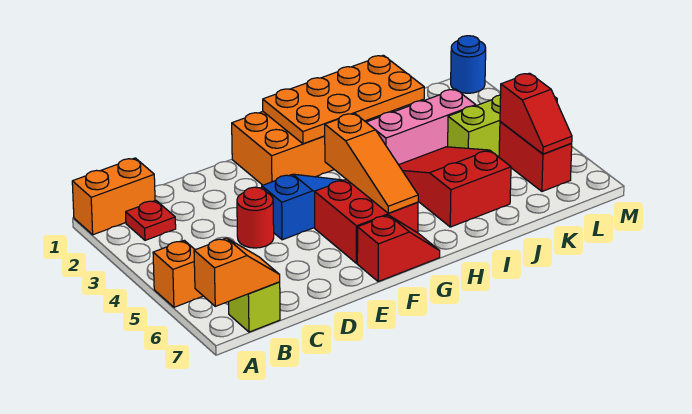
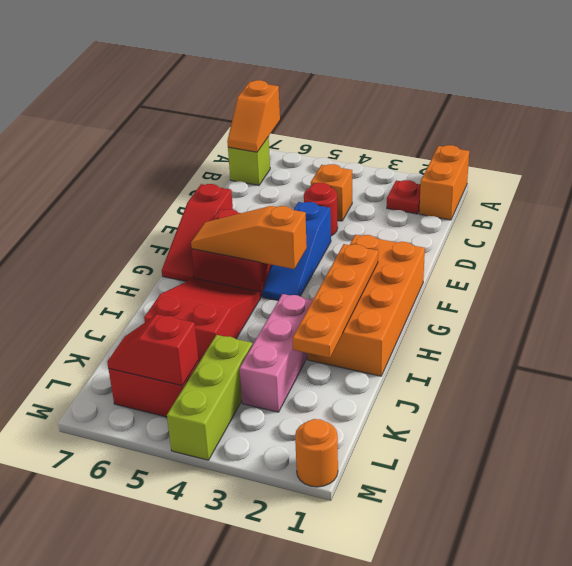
orange 1x1 brick [153,240,203,307] -> orange 1x1 brick moved to [311,164,352,221]
red 1x2 slope [357,215,440,281] -> red 1x3 slope [162,184,233,282]
orange 2x4 plate [263,55,424,144] -> orange 1x4 plate [292,244,378,358]
red 2x3 slope [399,147,511,227] -> red 2x3 slope turned to [144,278,261,362]
blue 1x1 round brick [451,36,486,93] -> orange 1x1 round brick [295,419,338,487]

